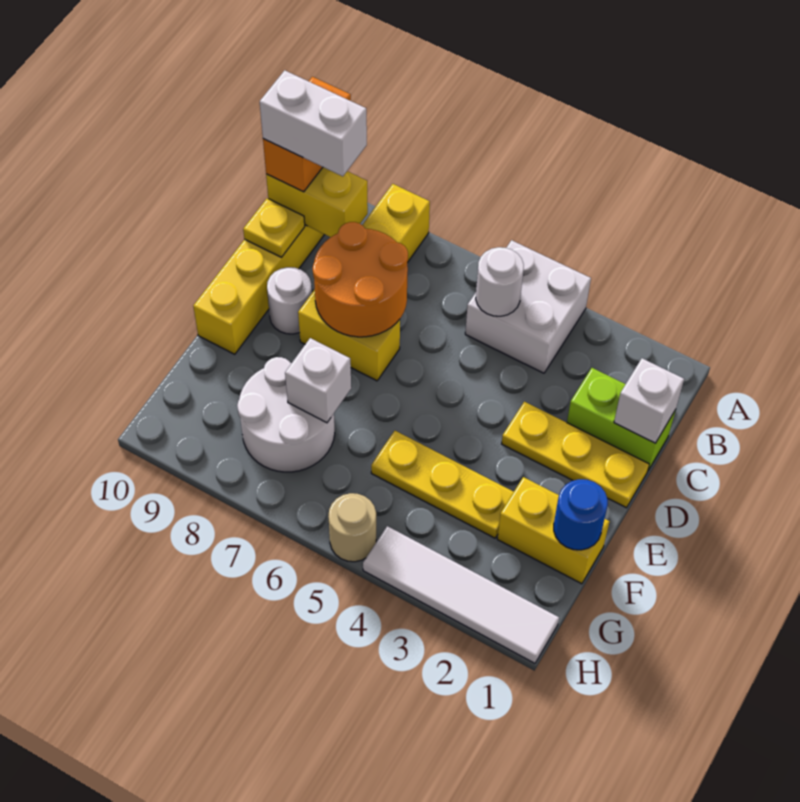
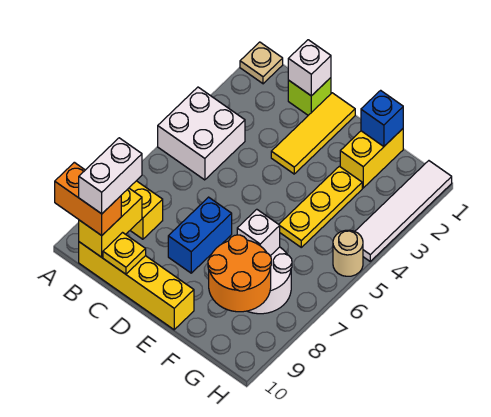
none -> tan 1x1 plate [240,42,283,84]
white 1x1 round brick [476,247,524,316] -> none
lime 1x2 brick [567,368,676,470] -> lime 1x1 brick [288,78,331,115]
orange 2x2 round brick [313,222,408,337] -> orange 2x2 round brick moved to [208,235,271,312]
yellow 1x3 plate [502,402,649,508] -> yellow 1x3 tile [271,93,355,174]
yellow 1x2 brick [298,290,400,381] -> blue 1x2 brick [168,197,232,273]
white 1x1 round brick [267,267,312,334] -> none
blue 1x1 round brick [554,479,608,550] -> blue 1x1 brick [361,90,403,147]

